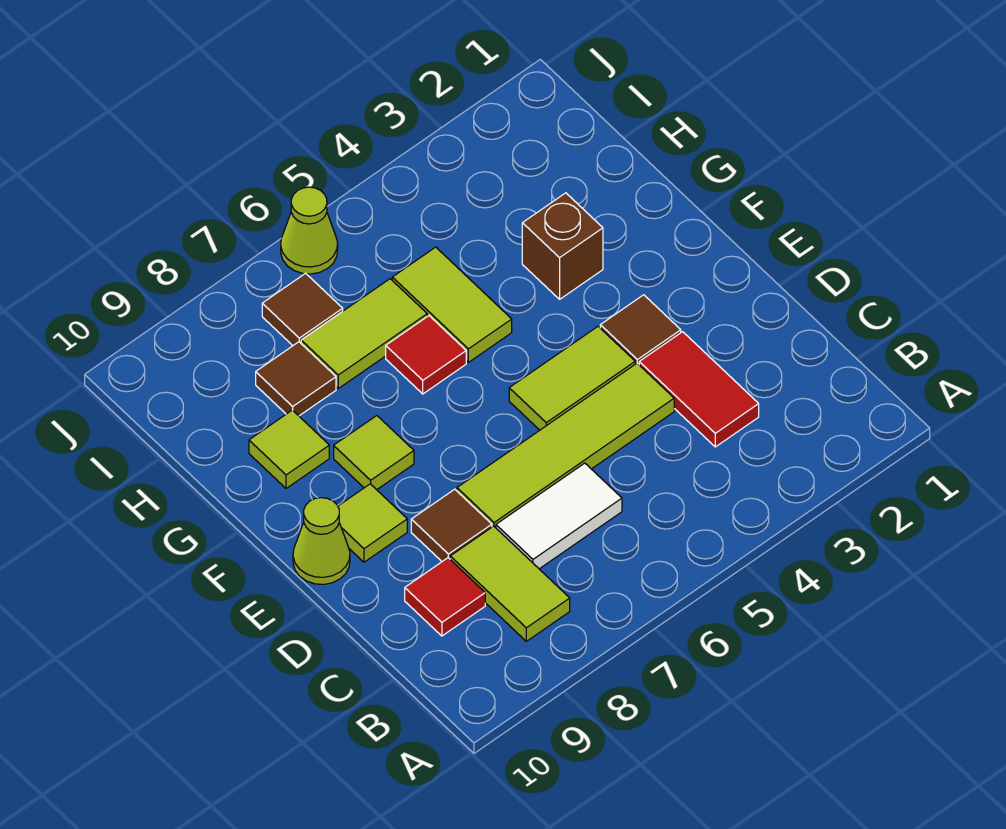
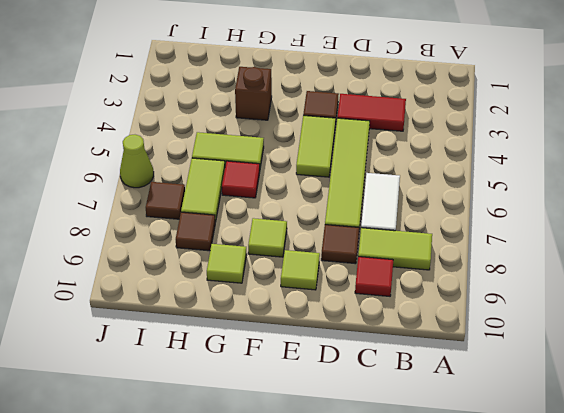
lime 1x1 cone [293,498,350,584] -> none

